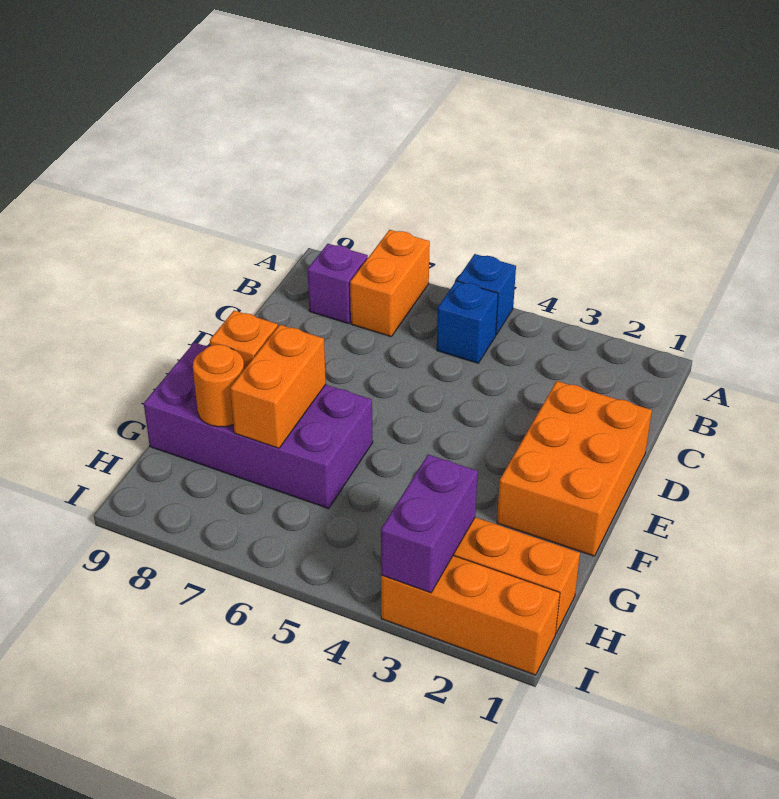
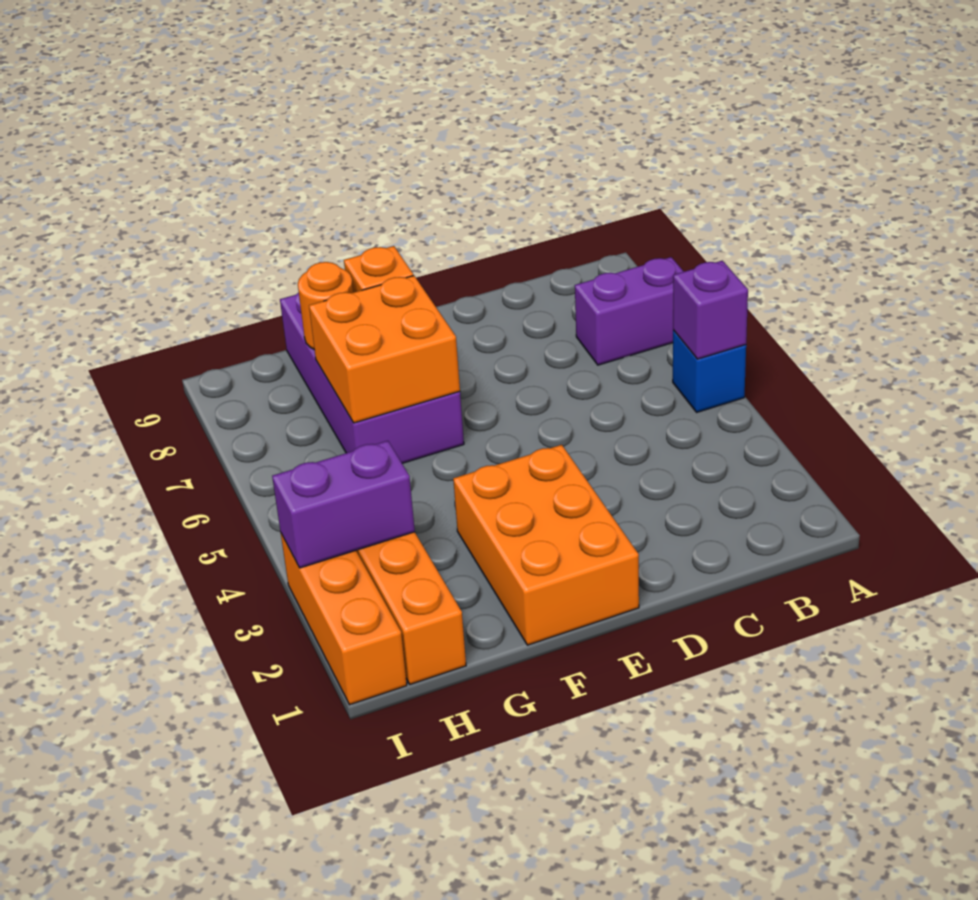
orange 1x2 brick [350,230,430,337] -> purple 1x2 brick [575,257,684,365]
blue 1x1 brick [437,281,498,363] -> none
purple 1x1 brick [308,244,368,324] -> purple 1x1 brick moved to [673,261,748,359]
orange 2x3 brick [497,381,652,556] -> orange 2x3 brick turned to [453,445,639,645]
orange 1x2 brick [230,325,326,448] -> orange 2x2 brick [309,276,460,423]

